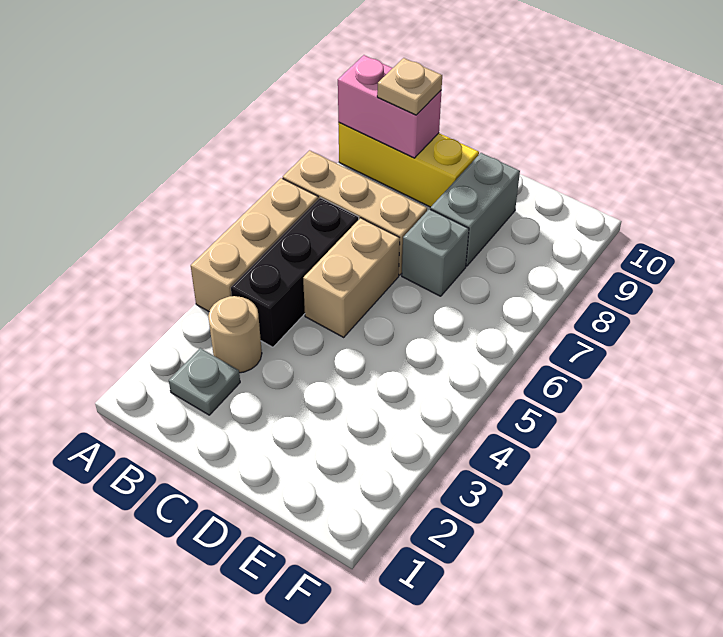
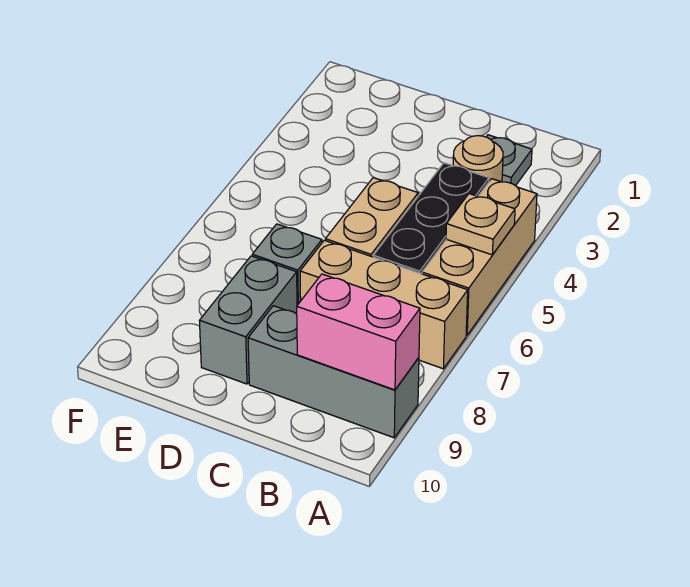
yellow 1x3 brick [338,123,479,207] -> grey 1x3 brick [248,306,419,438]
tan 1x1 plate [377,58,442,115] -> tan 1x1 plate moved to [446,194,515,255]

